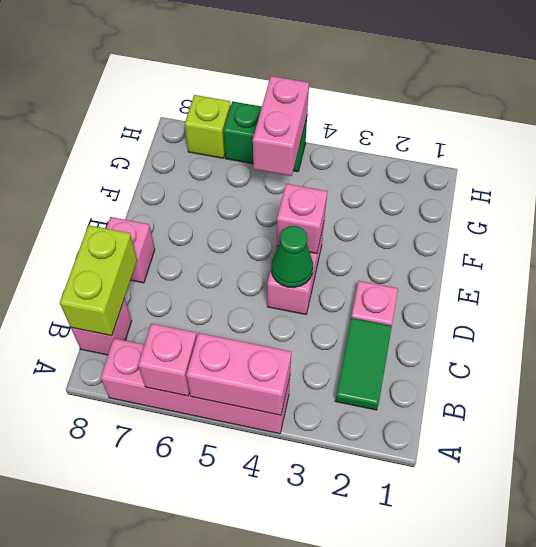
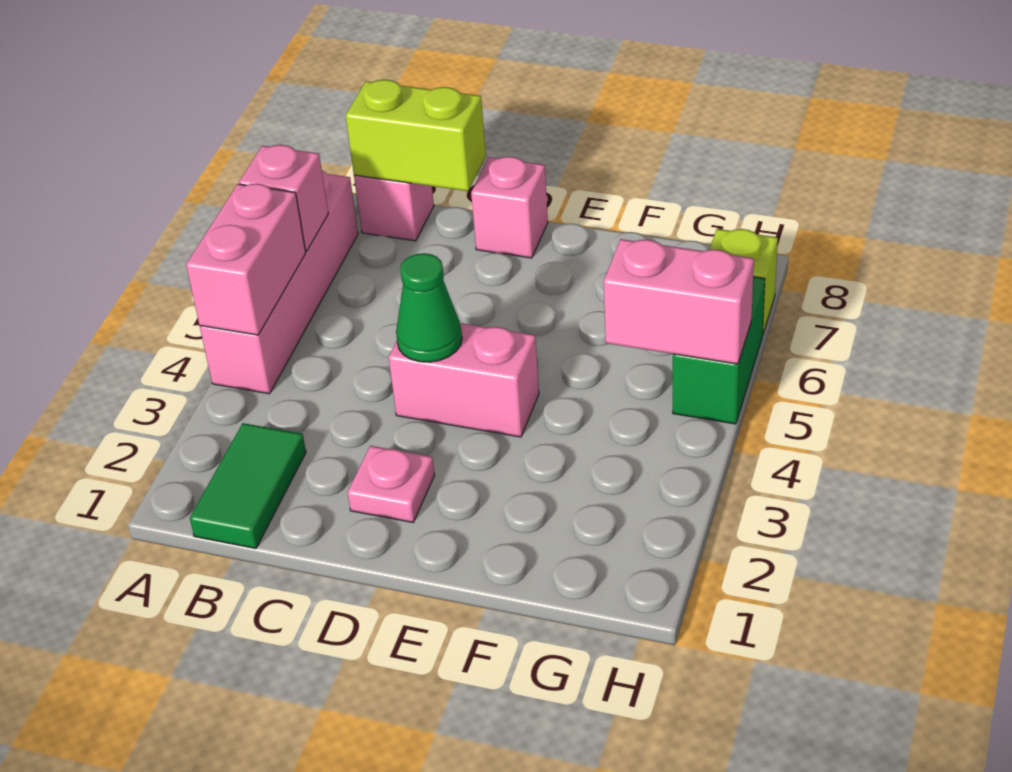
green 1x2 tile [335,318,392,410] -> green 1x2 tile turned to [190,423,306,548]
pink 1x1 brick [276,184,327,254] -> none

